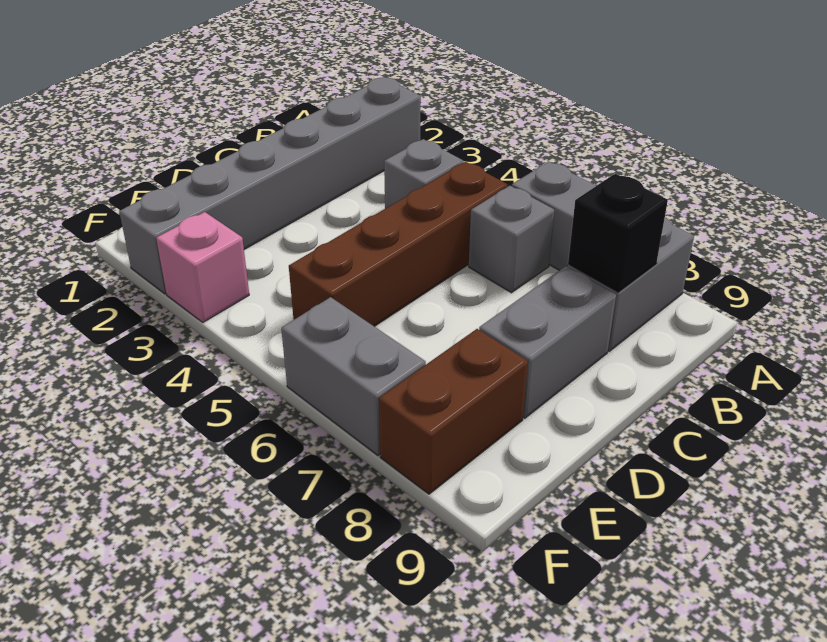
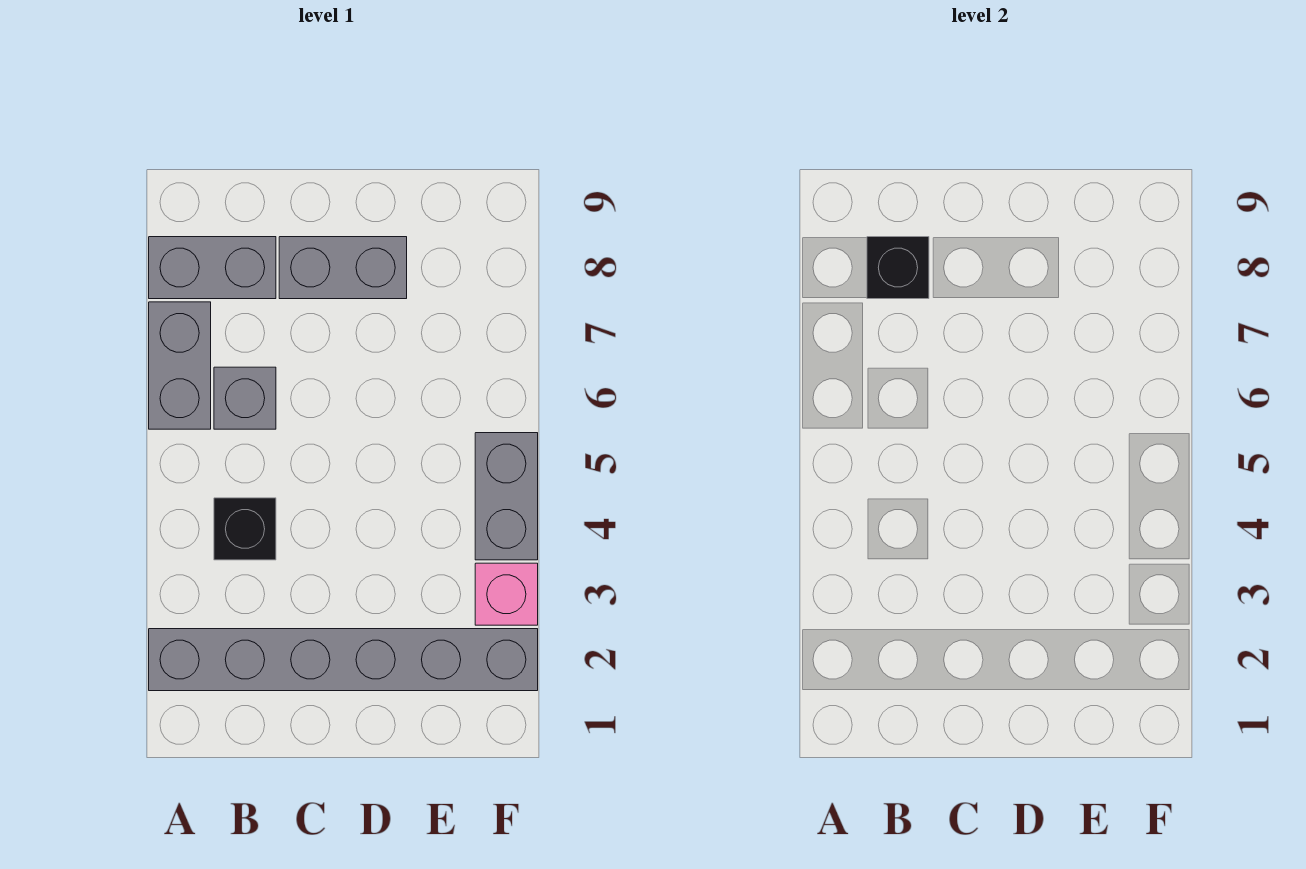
grey 1x1 brick [384,139,463,209] -> black 1x1 brick [214,498,276,560]
brown 1x4 brick [289,162,508,326] -> none
brown 1x2 brick [379,329,528,494] -> none
grey 1x2 brick [281,297,426,455] -> grey 1x2 brick moved to [475,433,538,560]

